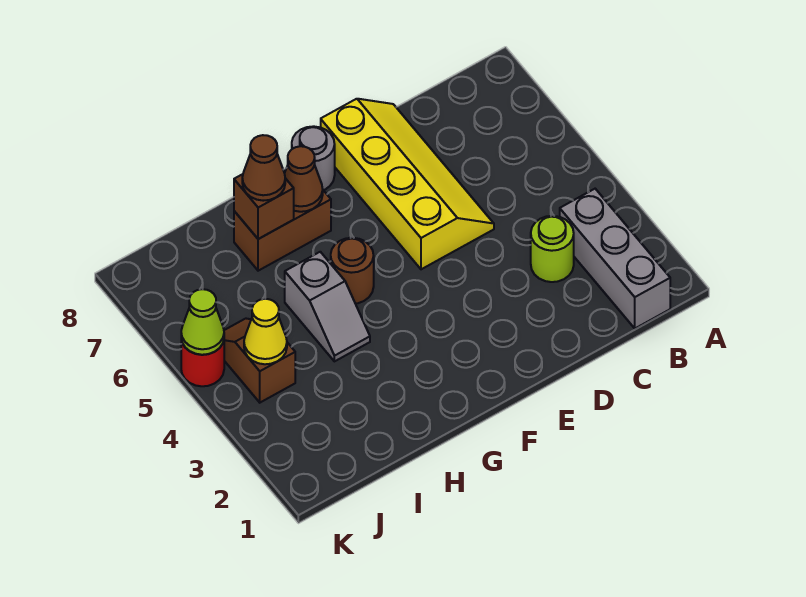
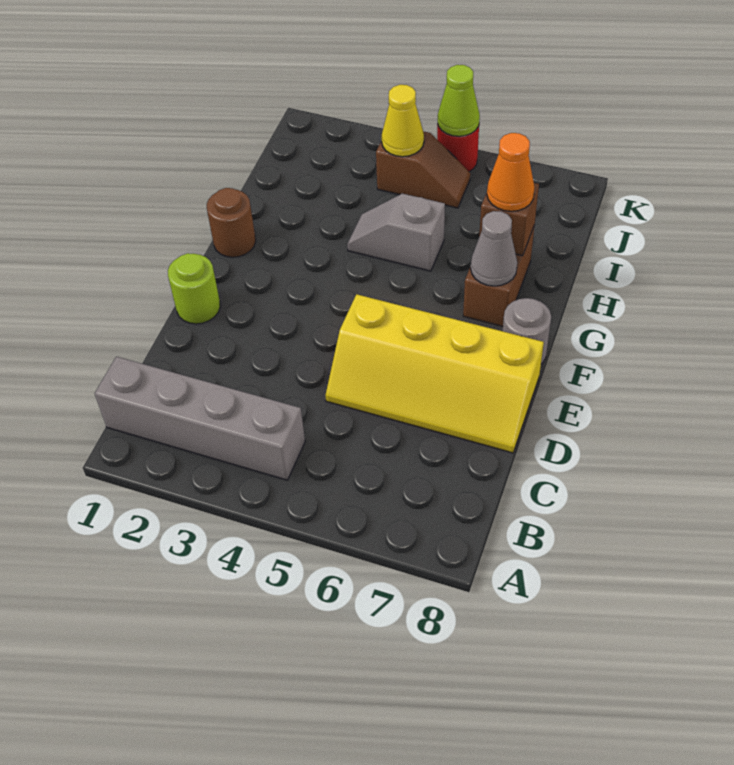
grey 1x3 brick [560,189,670,328] -> grey 1x4 brick [95,357,305,480]
lime 1x1 round brick [531,216,574,282] -> lime 1x1 round brick moved to [168,253,220,324]
brown 1x1 round brick [331,238,374,304] -> brown 1x1 round brick moved to [207,188,256,257]
brown 1x1 cone [285,146,323,212] -> grey 1x1 cone [471,211,517,286]
brown 1x1 cone [242,135,285,201] -> orange 1x1 cone [487,133,535,211]

